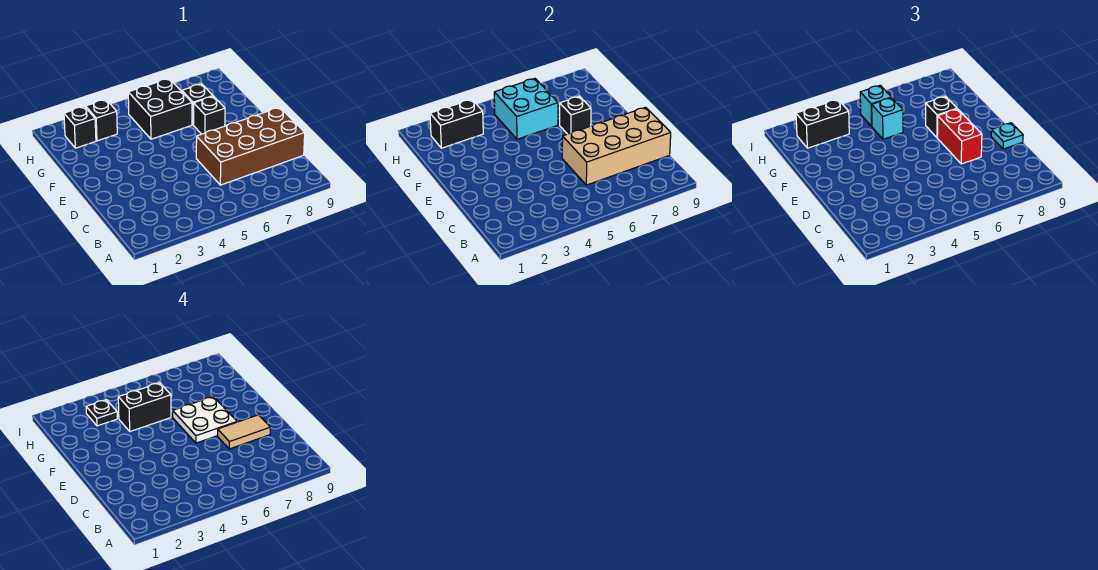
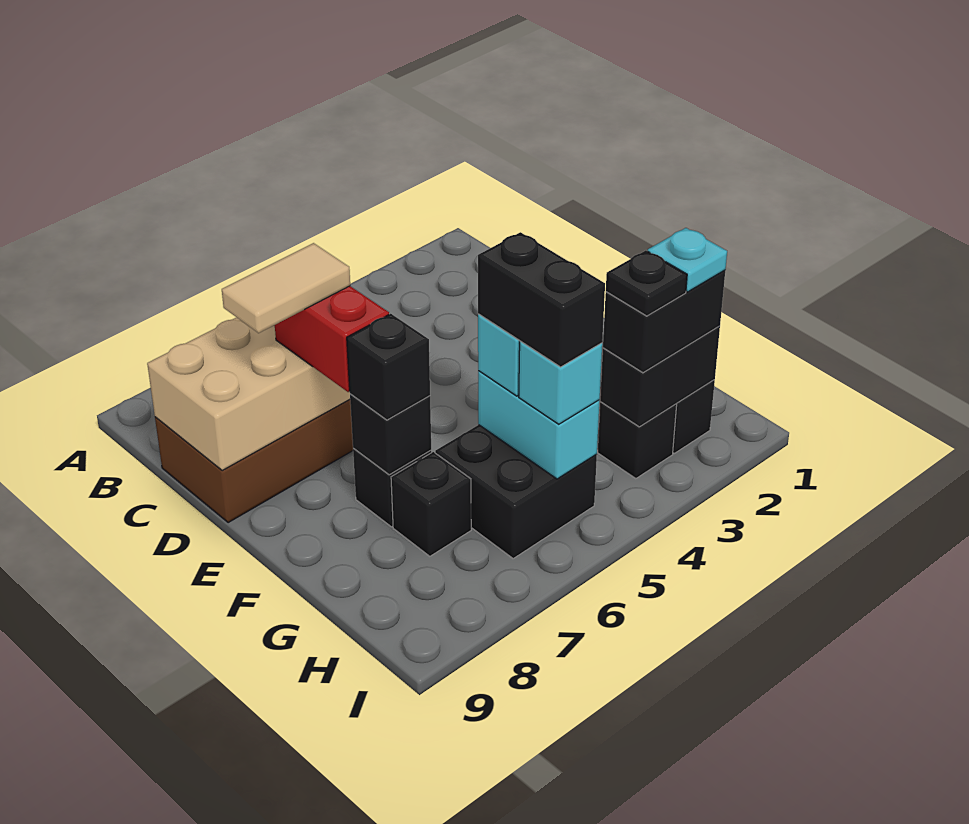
cyan 1x1 plate [991,123,1023,149] -> cyan 1x1 plate moved to [648,228,727,292]
white 2x2 plate [173,397,237,443] -> none
black 1x2 brick [118,383,171,431] -> black 1x2 brick turned to [478,232,605,367]
cyan 2x2 brick [494,79,558,139] -> cyan 1x2 brick [478,371,599,479]

